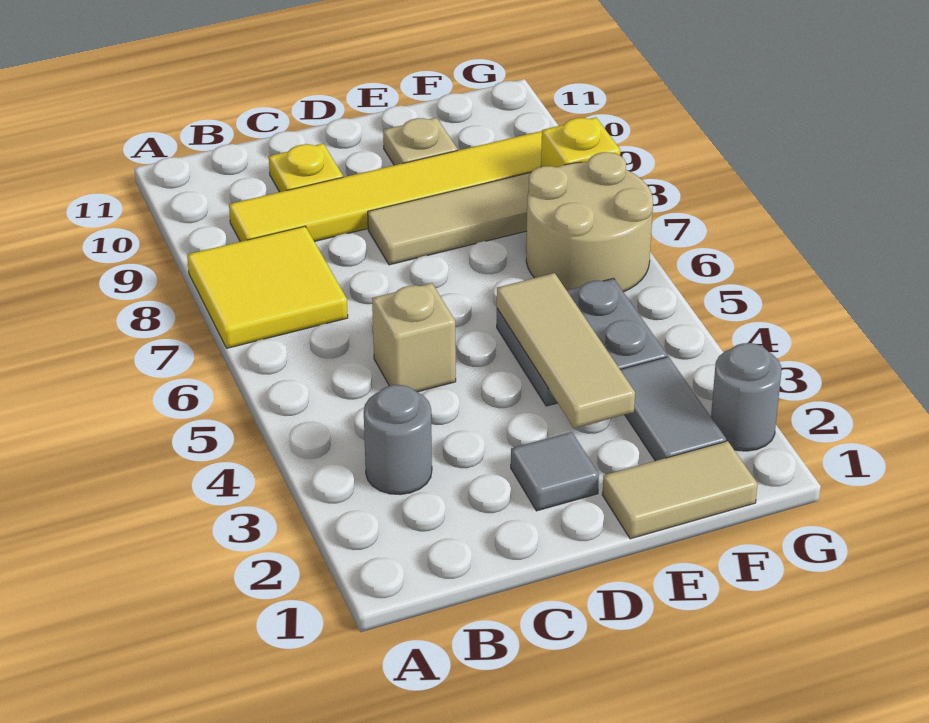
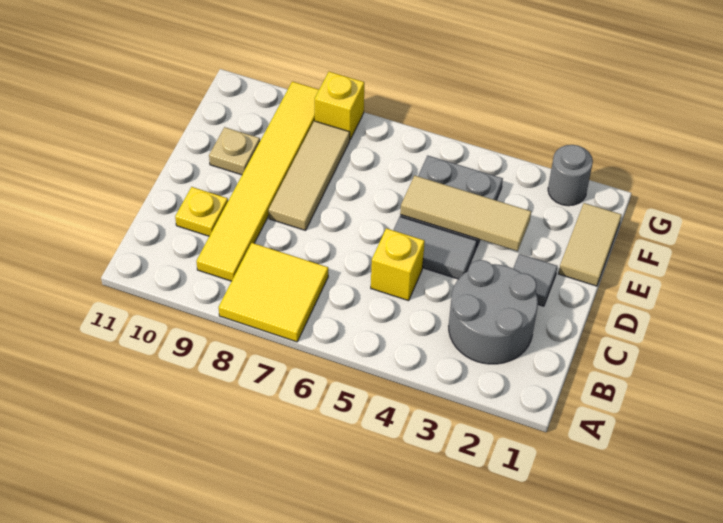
grey 1x1 round brick [364,385,432,495] -> grey 2x2 round brick [449,260,538,364]
tan 1x1 brick [372,283,456,392] -> yellow 1x1 brick [371,228,425,301]
grey 1x2 tile [620,357,726,461] -> grey 1x2 tile moved to [393,217,477,279]
tan 2x2 round brick [526,152,653,292] -> none

